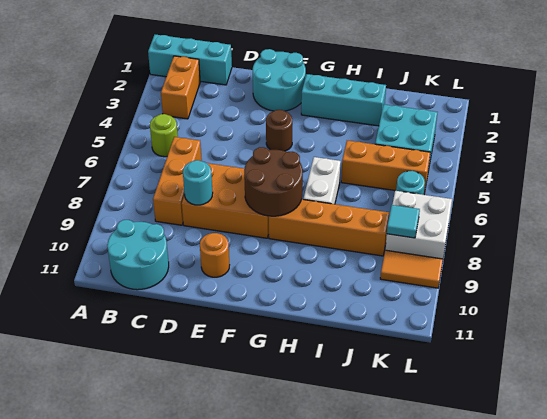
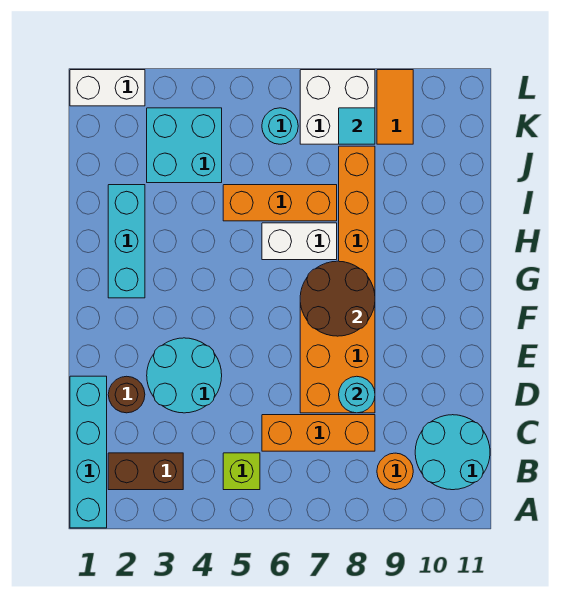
cyan 1x3 brick [148,35,232,85] -> cyan 1x4 brick [70,376,107,528]
orange 1x2 brick [161,56,200,119] -> brown 1x2 brick [108,453,183,490]
lime 1x1 round brick [150,114,178,157] -> lime 1x1 brick [223,453,260,490]
cyan 2x2 round brick [253,49,306,111] -> cyan 2x2 round brick moved to [147,338,222,413]
orange 1x1 round brick [200,233,229,277] -> orange 1x1 round brick moved to [377,453,413,490]
brown 1x1 round brick [266,110,292,151] -> brown 1x1 round brick moved to [108,376,145,413]
orange 1x3 brick [341,140,430,193] -> orange 1x3 brick turned to [223,185,337,221]
none -> white 1x2 brick [70,70,145,106]

